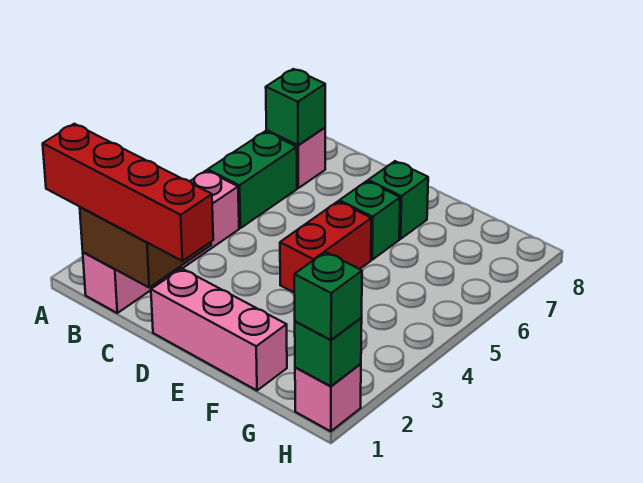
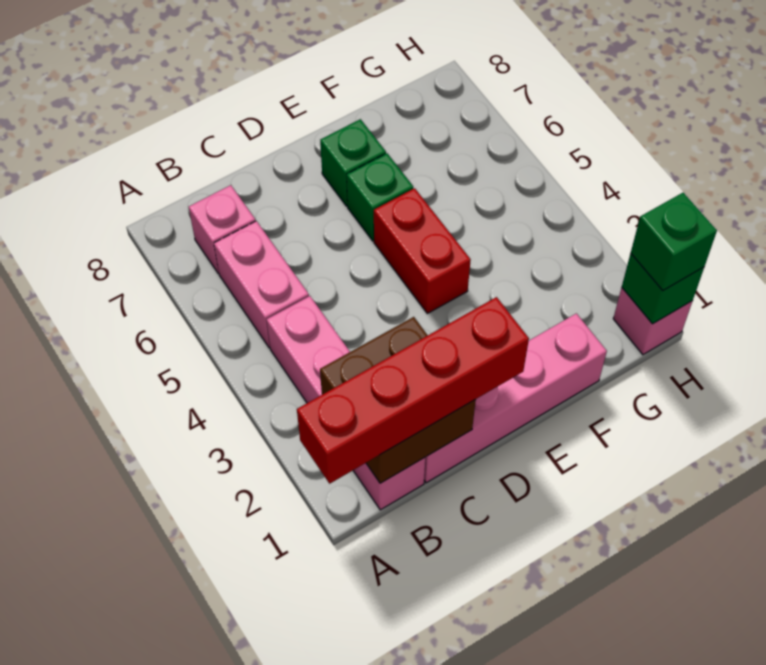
green 1x2 brick [208,132,297,228] -> pink 1x2 brick [214,221,309,348]
green 1x1 brick [266,69,325,145] -> none
pink 1x3 brick [151,268,287,390] -> pink 1x4 brick [424,313,607,483]

